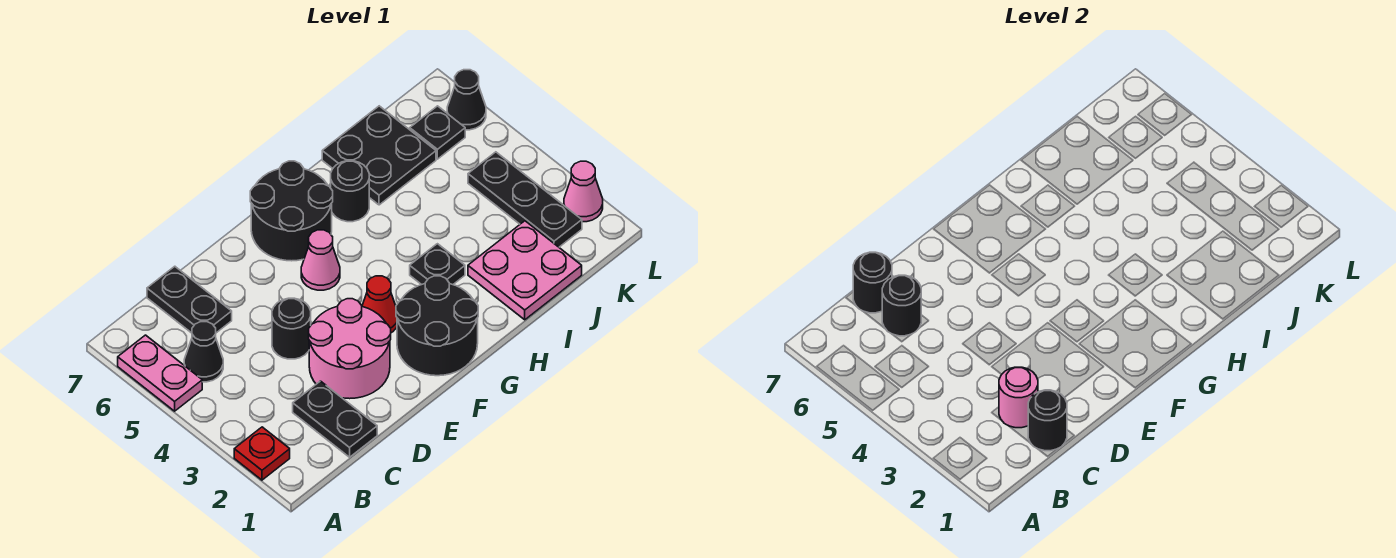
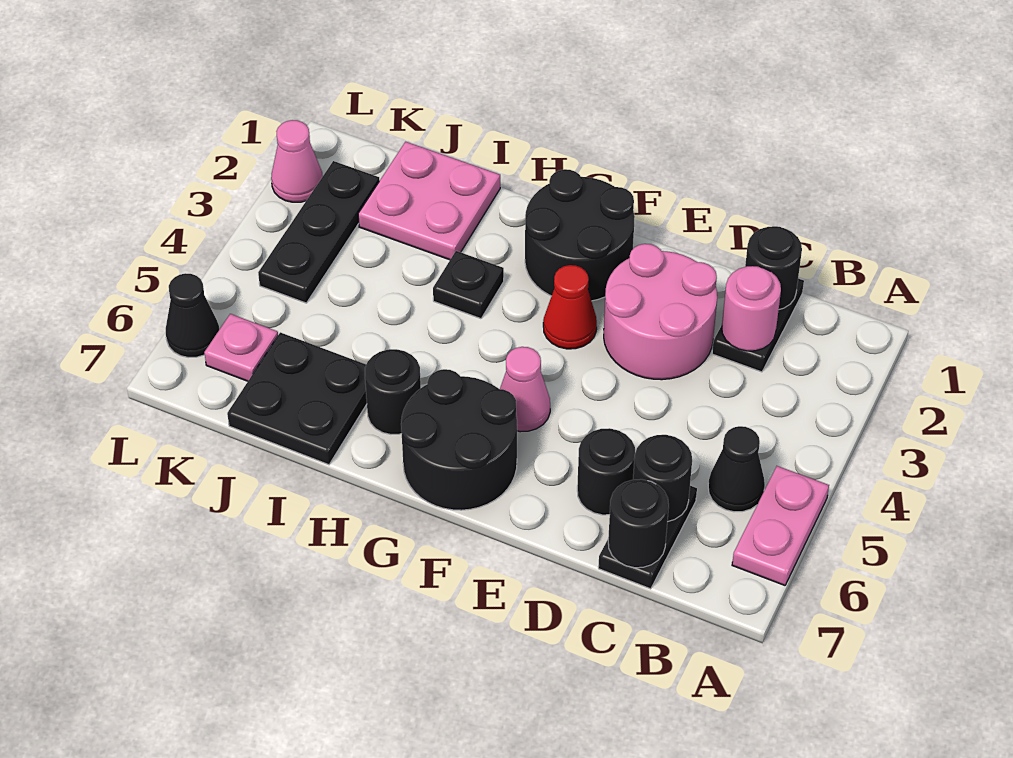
red 1x1 plate [234,427,290,480] -> none
black 1x1 round brick [272,298,311,359] -> black 1x1 round brick moved to [577,428,635,515]
black 1x1 plate [410,106,465,159] -> pink 1x1 plate [204,314,278,381]

